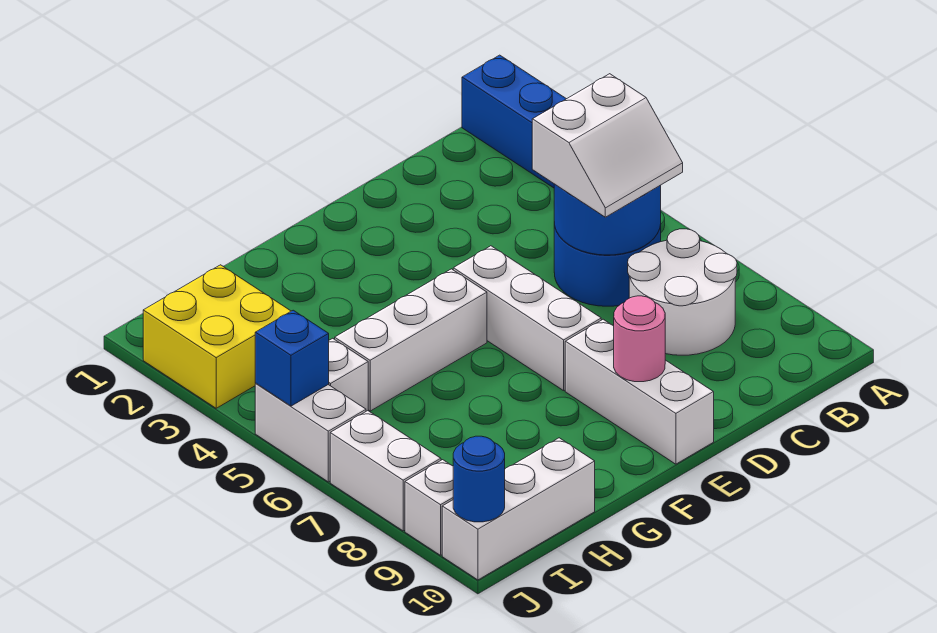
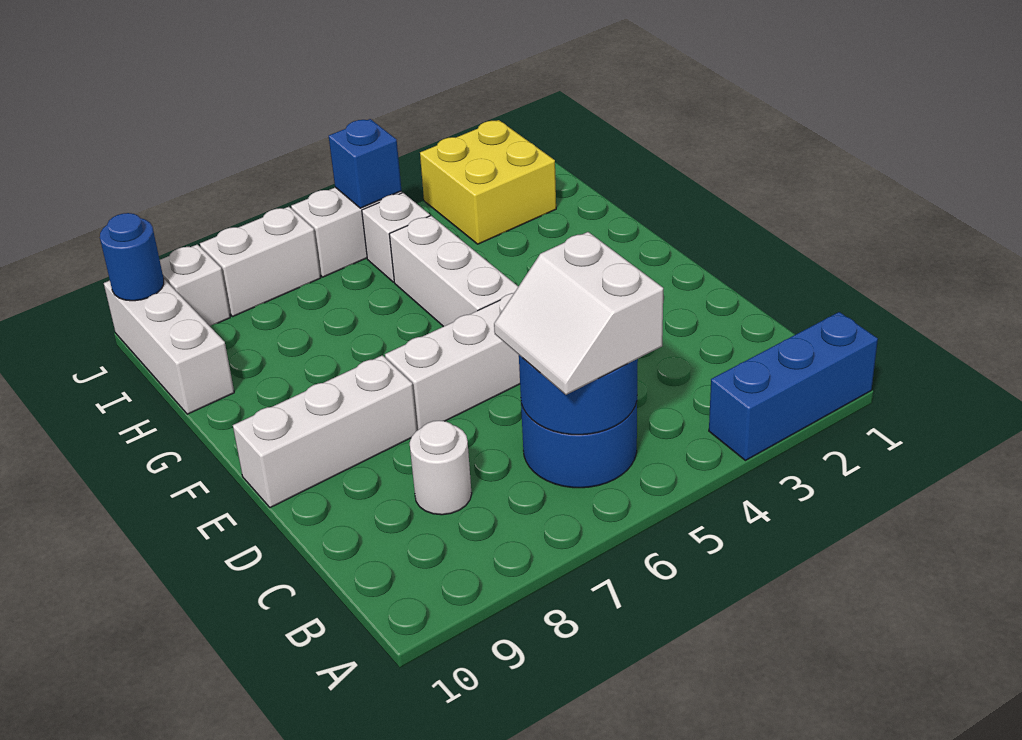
white 2x2 round brick [628,229,737,355] -> white 1x1 round brick [410,421,472,515]
pink 1x1 round brick [614,296,665,382] -> none

